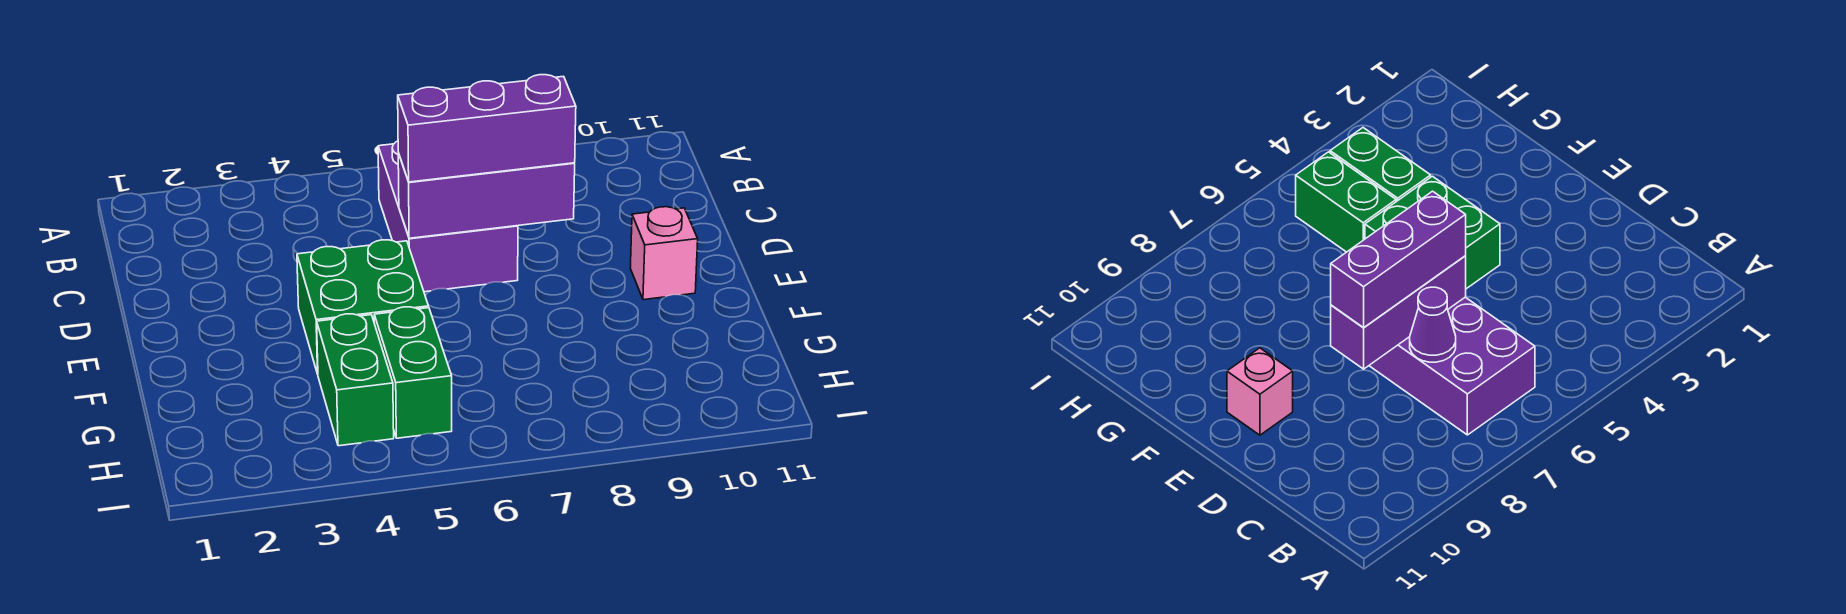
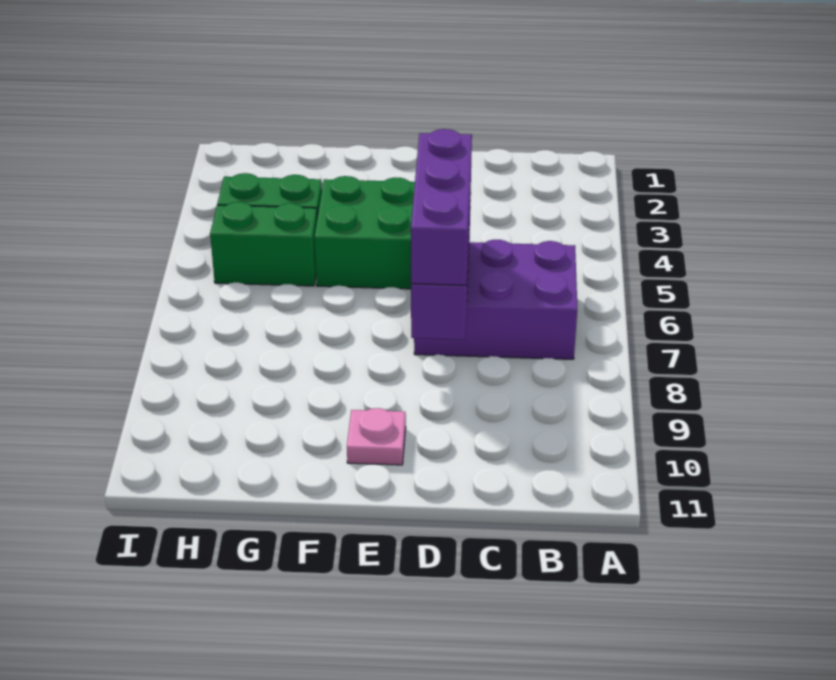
purple 1x1 cone [1410,287,1456,362] -> none
pink 1x1 brick [630,207,698,300] -> pink 1x1 plate [347,408,406,465]

